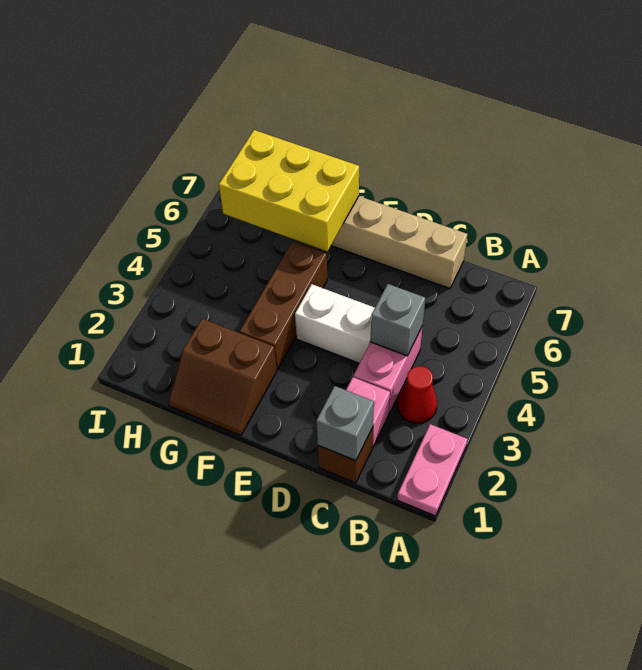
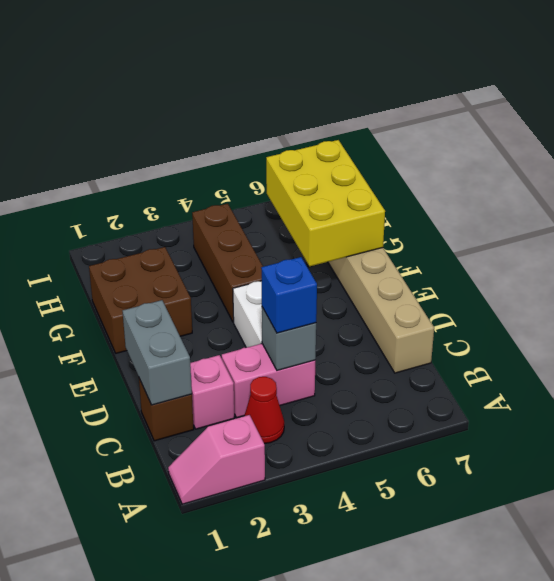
pink 1x2 plate [397,424,468,516] -> pink 1x2 slope [168,415,265,504]
grey 1x1 brick [316,386,374,461] -> grey 1x2 brick [123,300,192,405]
none -> blue 1x1 brick [261,257,317,333]
brown 2x2 slope [169,319,277,436] -> brown 2x2 brick [89,247,192,353]
brown 1x3 brick [240,241,327,370] -> brown 1x3 brick turned to [192,204,263,322]

